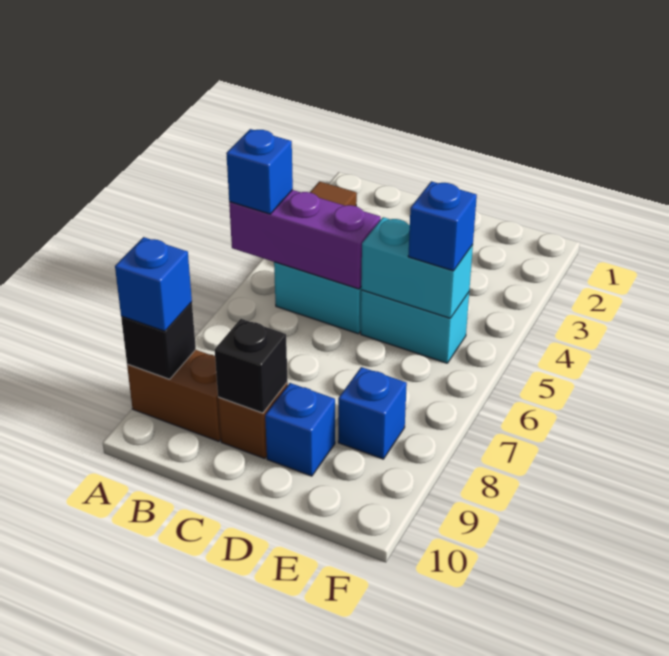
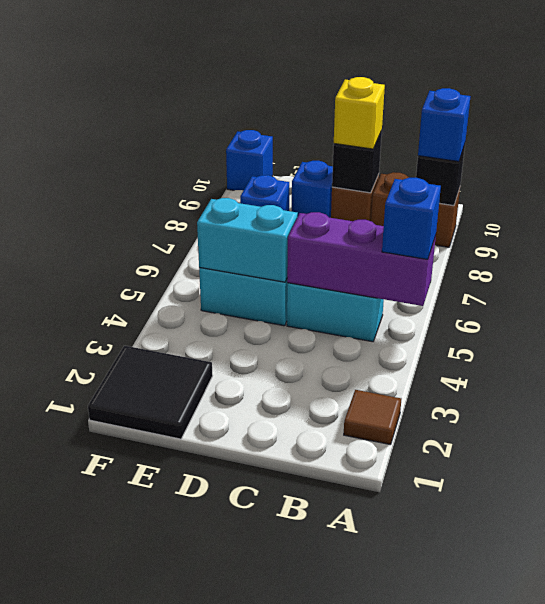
none -> yellow 1x1 brick [334,77,385,149]
none -> black 2x2 tile [88,346,213,439]
blue 1x1 brick [408,181,477,271] -> blue 1x1 brick moved to [226,130,273,191]

